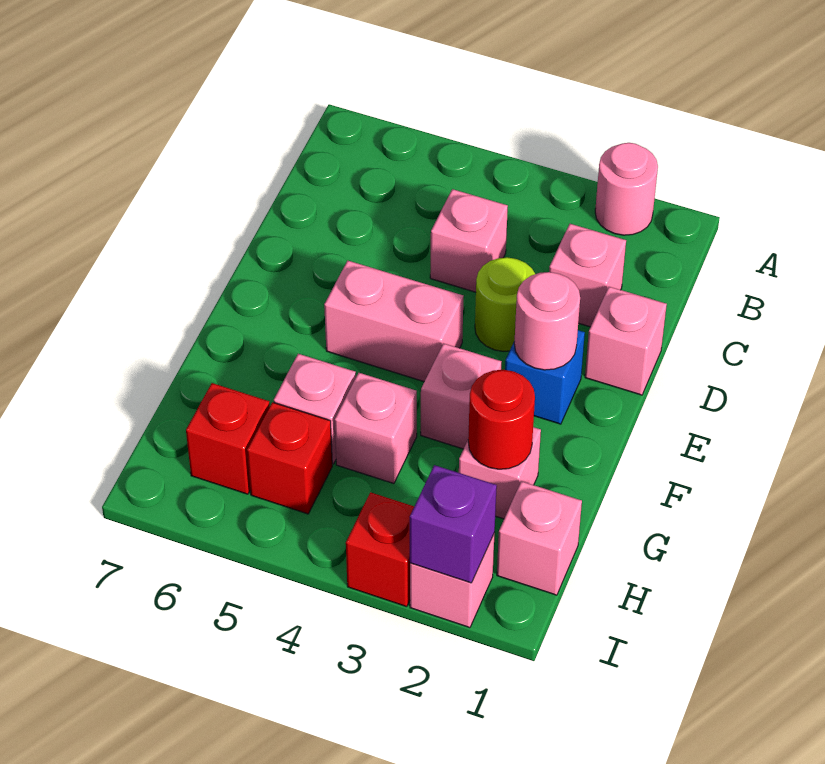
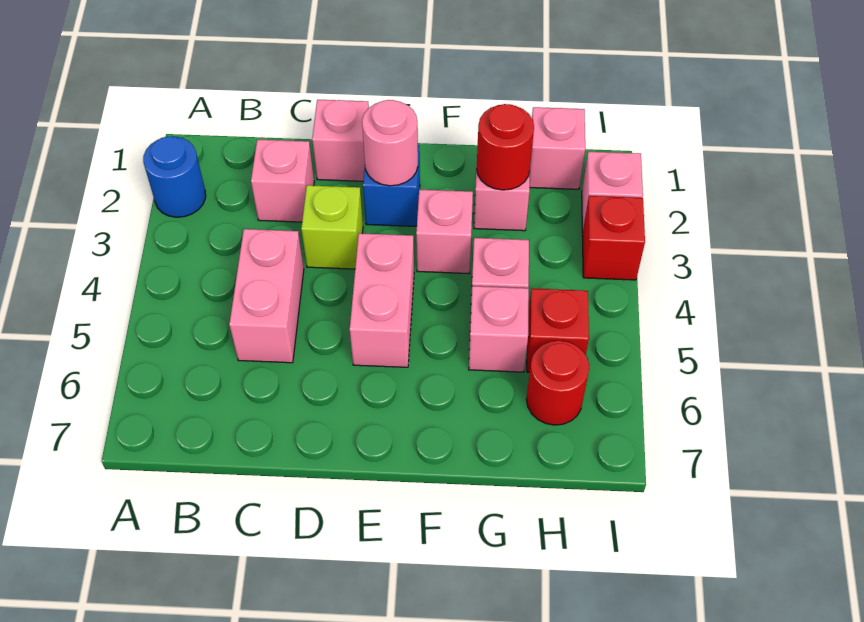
pink 1x1 round brick [595,143,658,235] -> blue 1x1 round brick [143,136,206,217]
pink 1x1 brick [430,189,508,292] -> pink 1x2 brick [229,229,304,363]
lime 1x1 round brick [475,257,535,351] -> lime 1x1 brick [301,185,363,269]
red 1x1 brick [186,383,270,494] -> red 1x1 round brick [527,340,589,425]
purple 1x1 brick [410,465,497,583] -> none

